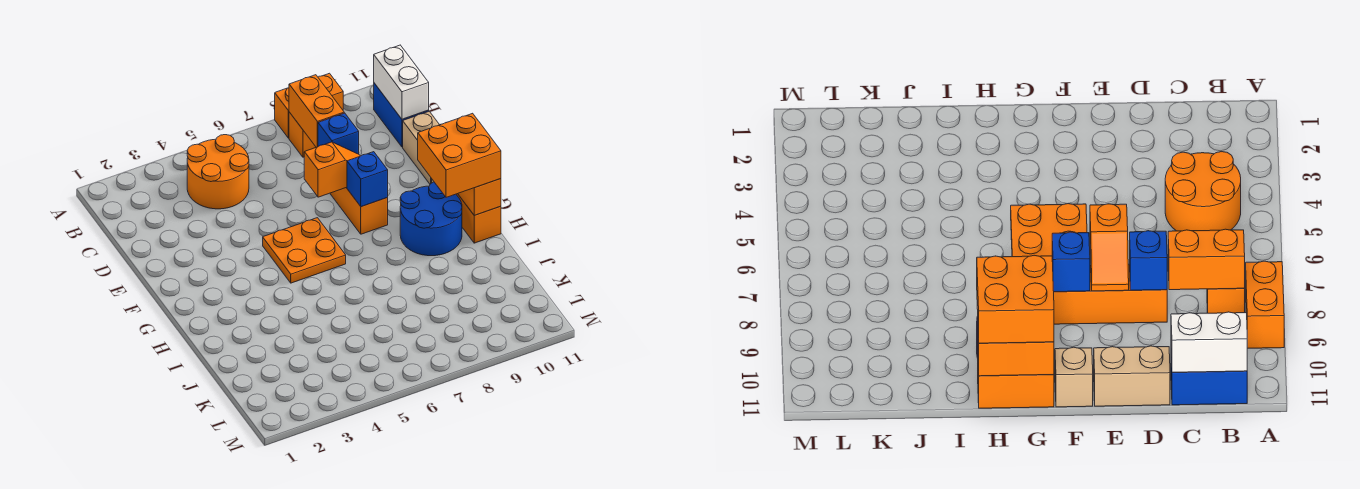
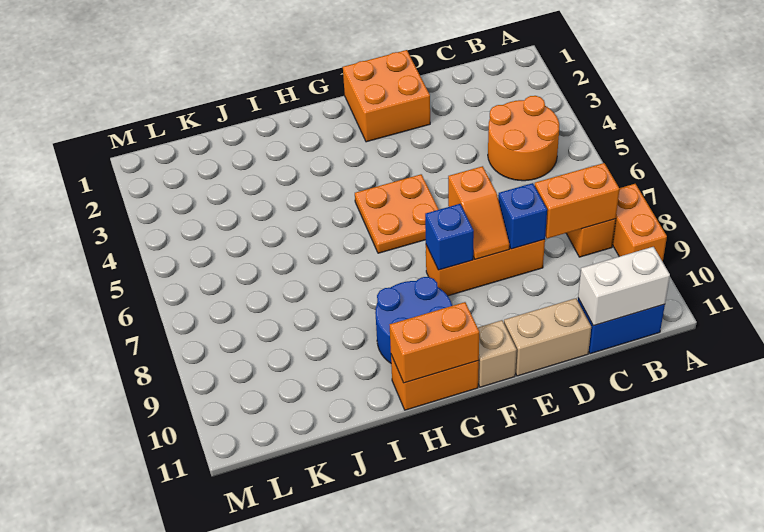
orange 2x2 brick [418,113,501,197] -> orange 2x2 brick moved to [343,50,430,142]

